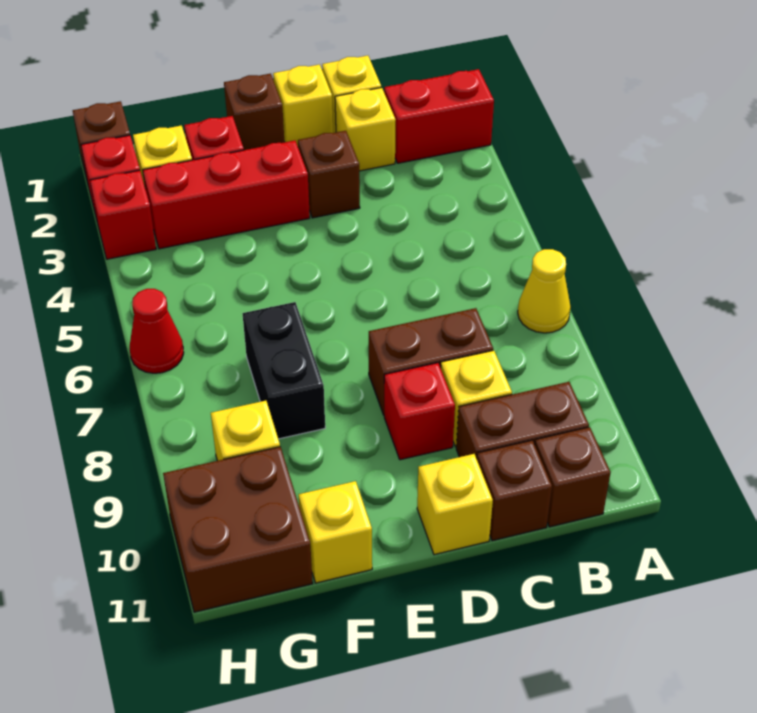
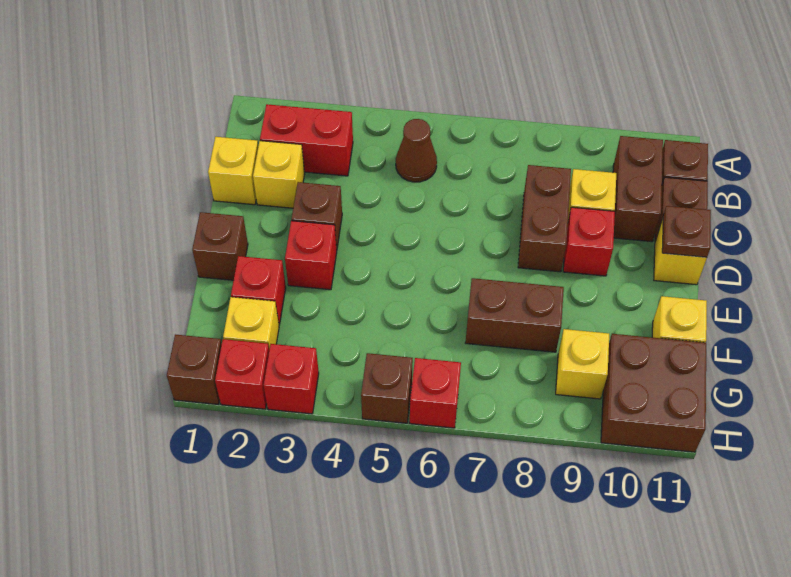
red 1x2 brick [384,69,494,163] -> red 1x2 brick turned to [260,104,353,176]
yellow 1x1 cone [518,249,571,333] -> none
none -> brown 1x1 cone [396,119,437,182]
yellow 1x1 brick [273,64,333,146] -> none
none -> brown 1x1 plate [662,206,711,257]
red 1x3 brick [143,140,310,249] -> red 1x1 brick [285,221,337,290]
black 1x2 brick [242,302,325,439] -> brown 1x2 brick [465,278,564,352]
none -> brown 1x1 brick [361,353,413,423]
red 1x1 cone [130,289,184,373] -> red 1x1 brick [410,358,461,428]

